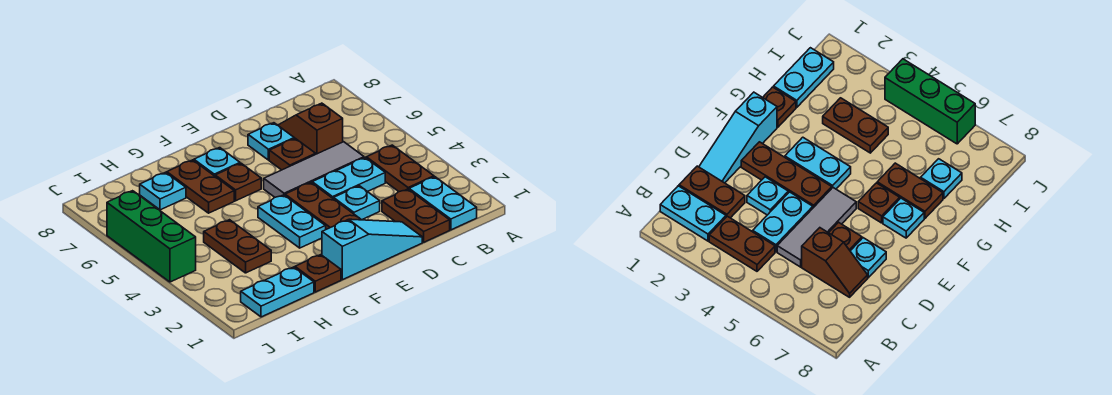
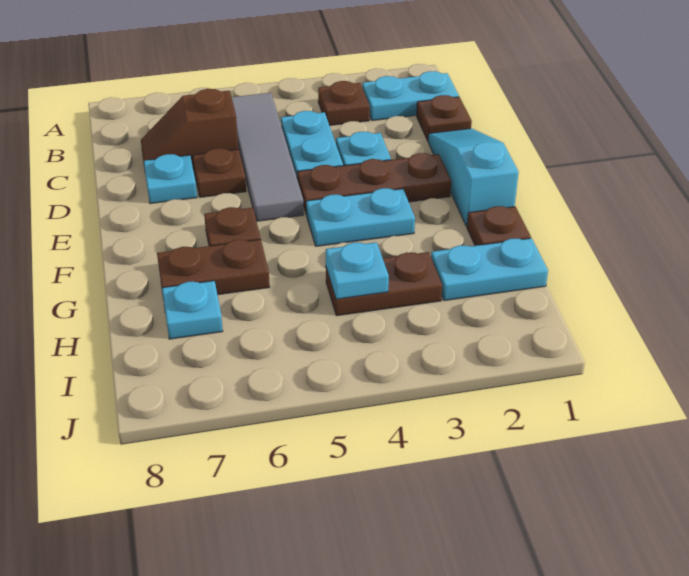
brown 1x2 plate [366,145,434,192] -> brown 1x1 plate [318,81,370,126]
brown 1x2 plate [382,189,450,242] -> brown 1x1 plate [417,95,472,141]
grey 1x3 tile [264,142,364,197] -> grey 1x4 tile [232,93,304,221]
cyan 1x1 plate [194,148,240,176] -> cyan 1x1 plate moved to [326,242,389,299]
cyan 1x2 plate [241,267,314,317] -> cyan 1x2 plate turned to [431,238,548,301]
green 1x3 brick [107,191,196,282] -> none

